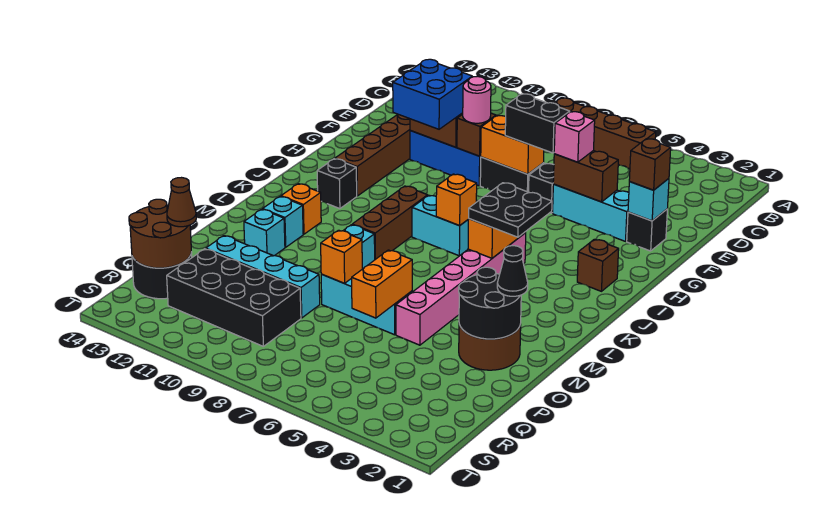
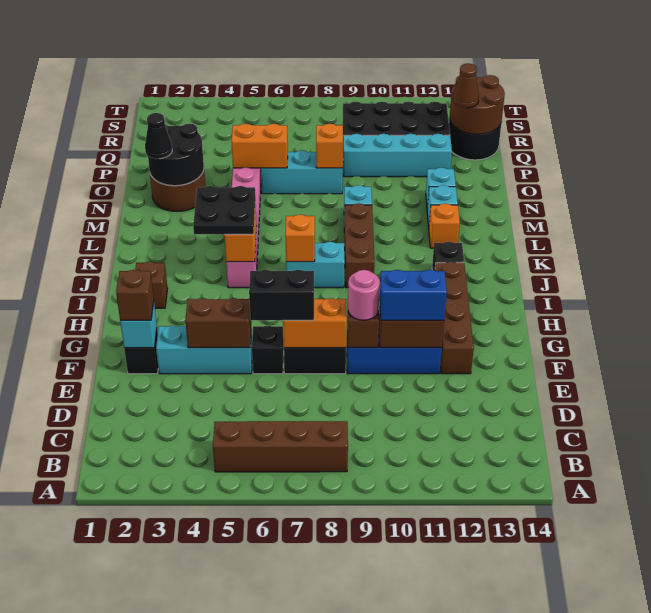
pink 1x1 brick [554,112,595,162] -> none
blue 2x2 brick [393,59,472,129] -> blue 1x2 brick [380,270,447,320]
orange 1x2 brick [352,250,412,318] -> orange 1x2 brick turned to [232,124,288,168]

